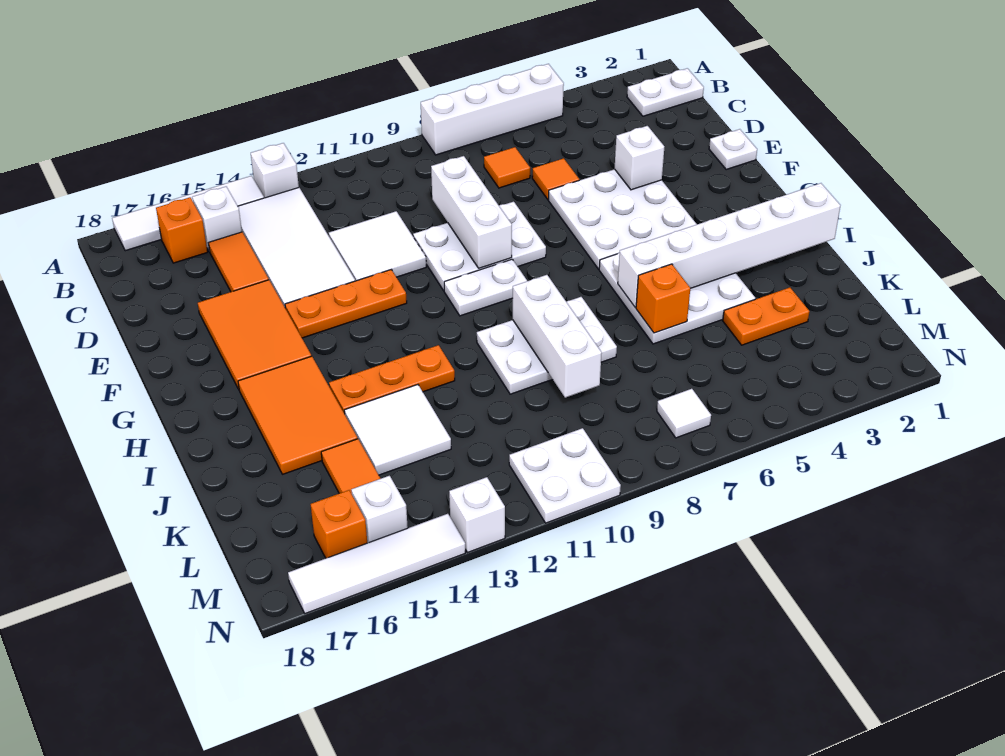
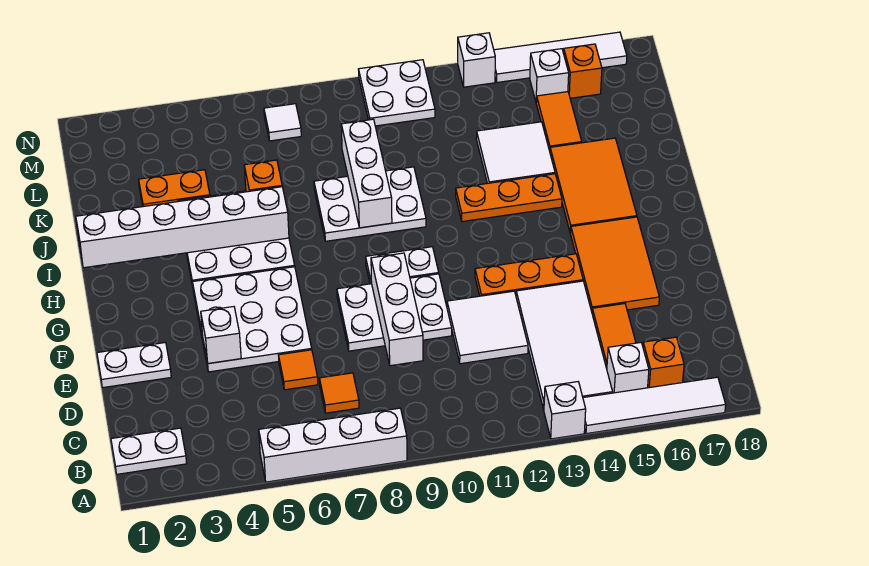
white 1x1 plate [709,129,757,170] -> white 1x2 plate [97,343,171,388]

